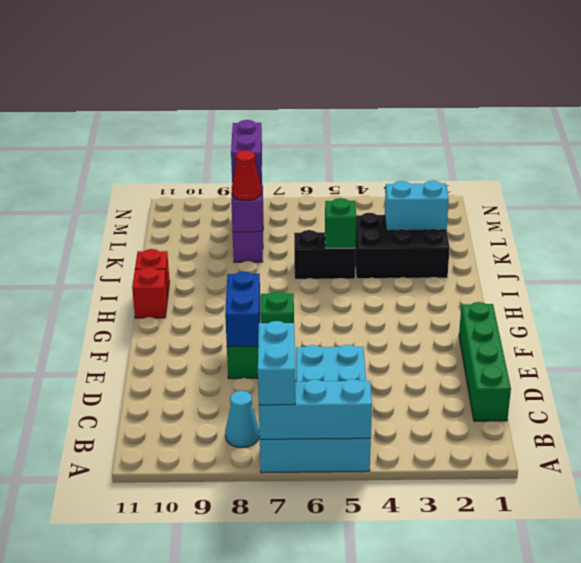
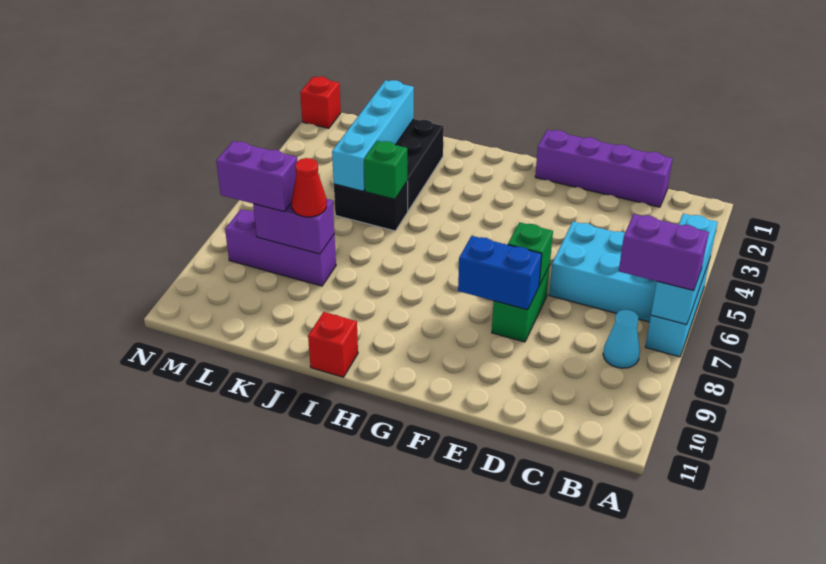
cyan 1x2 brick [258,321,295,405] -> purple 1x2 brick [619,214,709,291]
green 1x4 brick [459,302,511,421] -> purple 1x4 brick [535,130,673,207]
red 1x1 brick [132,267,167,318] -> red 1x1 brick moved to [300,77,341,128]
black 1x2 brick [294,230,356,279] -> black 1x2 brick turned to [334,181,408,231]
cyan 1x2 brick [385,181,449,231] -> cyan 1x4 brick [332,80,414,191]

